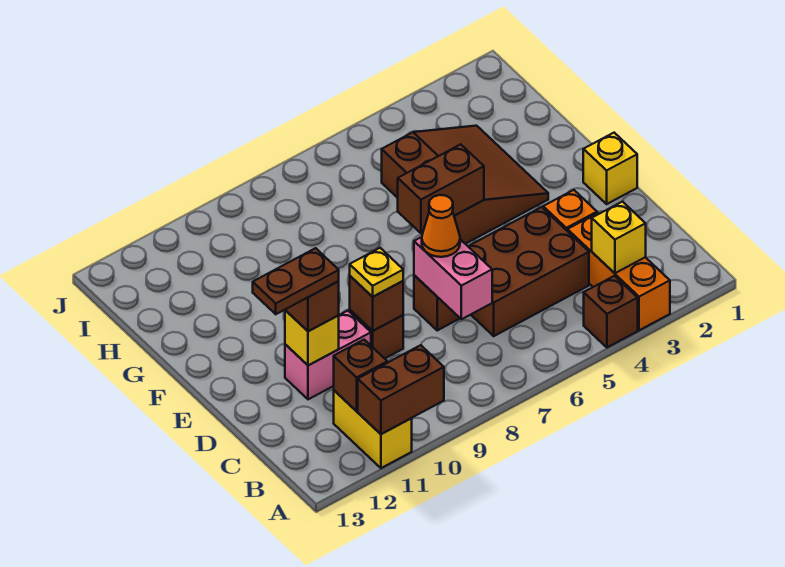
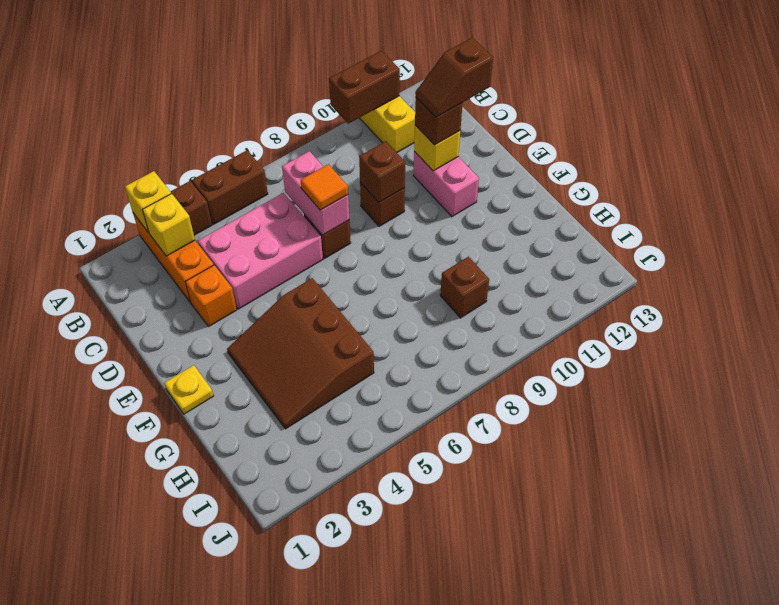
brown 1x1 brick [334,340,387,411] -> brown 1x1 brick moved to [440,257,489,318]
brown 2x3 brick [468,207,589,336] -> pink 2x3 brick [198,193,323,309]
orange 1x1 cone [422,195,460,257] -> orange 1x1 tile [300,164,348,210]
yellow 1x1 plate [350,248,403,297] -> yellow 1x1 plate moved to [164,365,214,414]
pink 1x2 brick [285,311,371,399] -> pink 1x2 brick turned to [413,152,479,217]
brown 1x2 plate [253,248,339,314] -> brown 1x2 slope [416,38,493,117]
yellow 1x1 brick [583,133,637,204] -> yellow 1x1 brick moved to [125,171,171,233]
brown 1x2 brick [398,144,484,233] -> brown 1x2 brick moved to [192,150,268,224]

